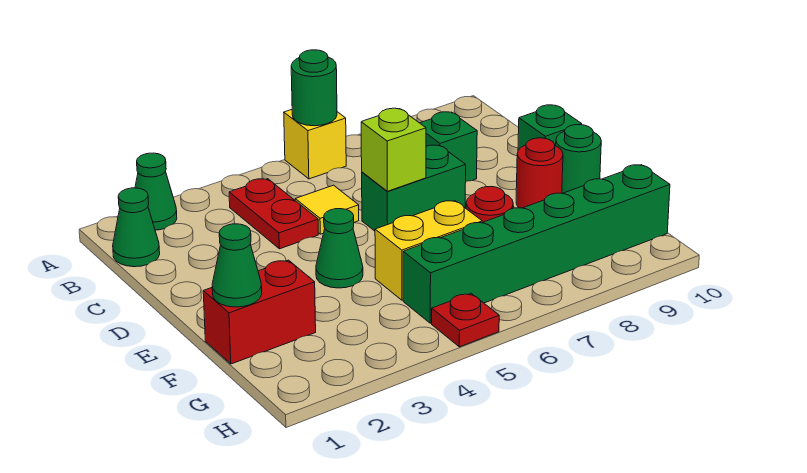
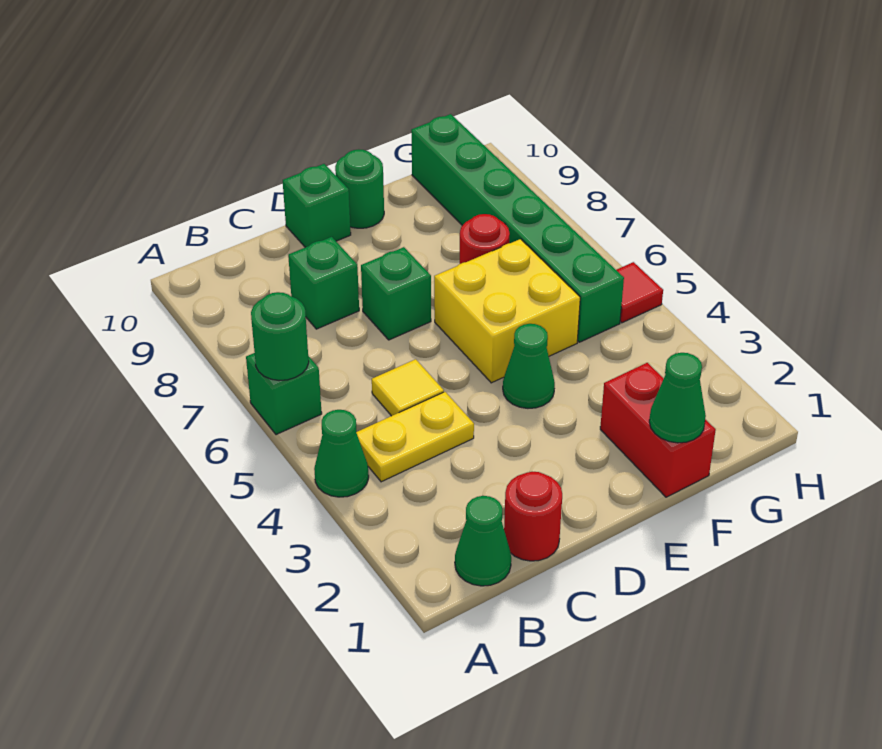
green 1x1 cone [135,153,177,230] -> green 1x1 cone moved to [314,410,369,497]
yellow 1x1 brick [284,110,346,179] -> green 1x1 brick [246,353,322,435]
red 1x2 plate [229,179,318,249] -> yellow 1x2 plate [356,392,474,482]
green 1x2 brick [362,145,466,231] -> green 1x1 brick [361,247,431,340]
lime 1x1 brick [361,108,426,191] -> none
red 1x1 round brick [516,138,563,208] -> red 1x1 round brick moved to [504,472,562,561]
yellow 1x2 brick [375,201,482,300] -> yellow 2x2 brick [434,239,580,383]
red 1x1 plate [432,293,499,347] -> red 1x1 tile [617,262,663,323]

